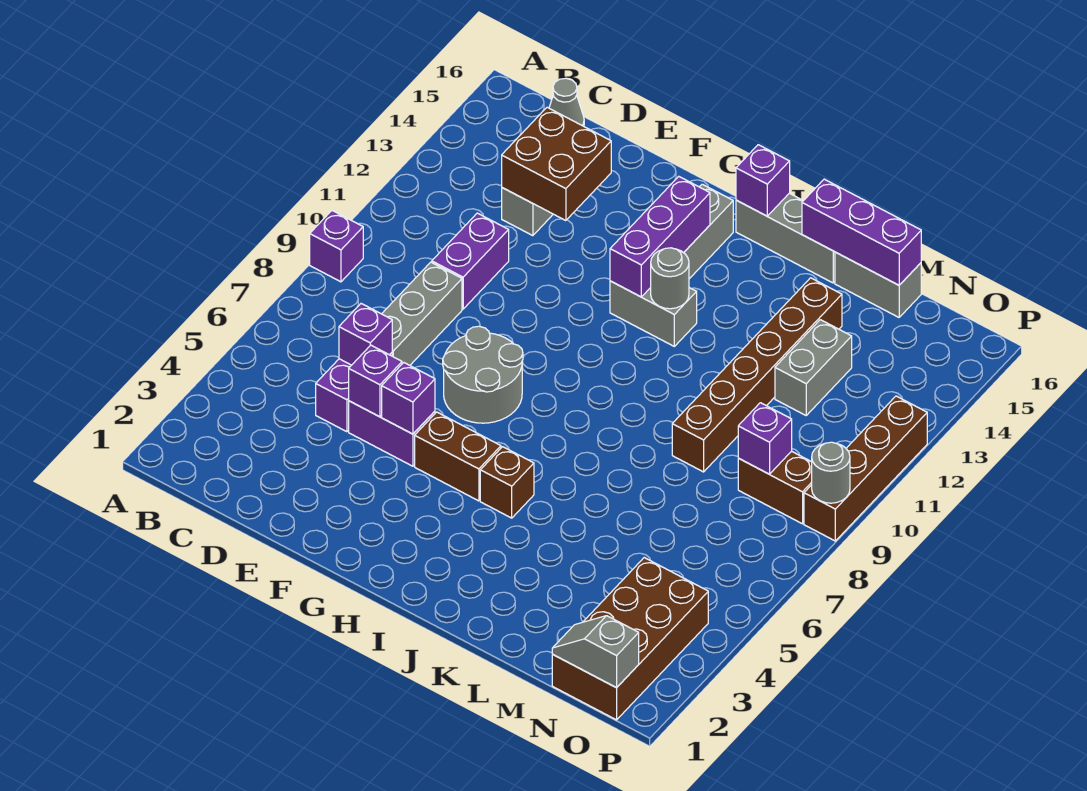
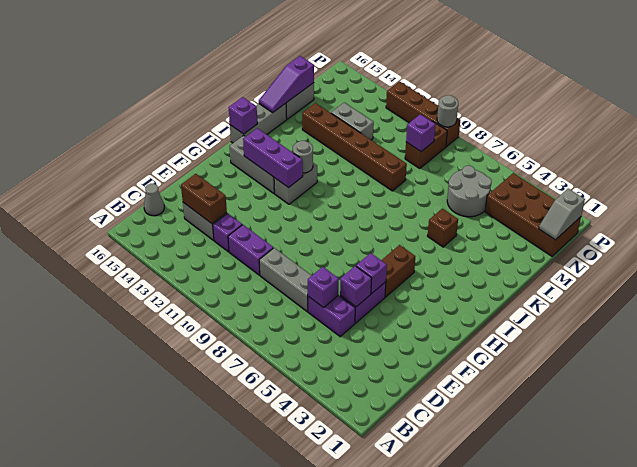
purple 1x1 brick [310,211,363,282] -> purple 1x1 brick moved to [213,213,242,252]
brown 2x2 brick [502,107,611,221] -> brown 1x2 brick [181,174,227,224]
grey 2x2 round brick [443,326,523,423] -> grey 2x2 round brick moved to [447,166,492,217]
brown 1x1 brick [480,447,534,518] -> brown 1x1 brick moved to [428,209,458,247]
purple 1x3 brick [802,179,921,285] -> purple 1x3 slope [259,56,314,113]

